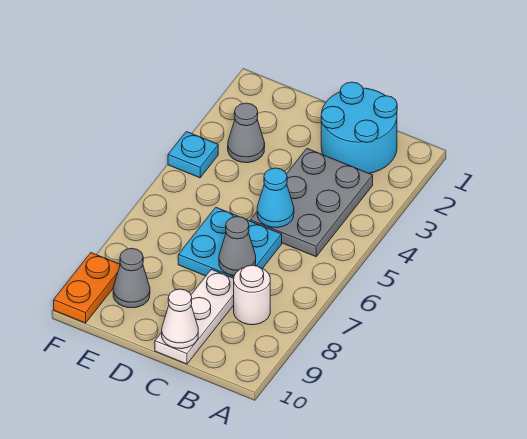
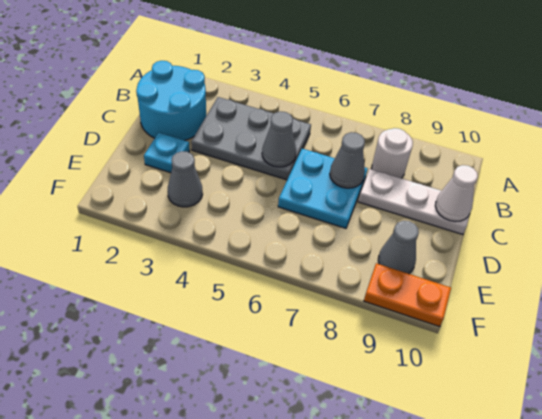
cyan 1x1 cone [257,168,294,228] -> grey 1x1 cone [262,111,296,167]
cyan 1x1 plate [168,132,218,178] -> cyan 1x1 plate moved to [144,133,190,173]

